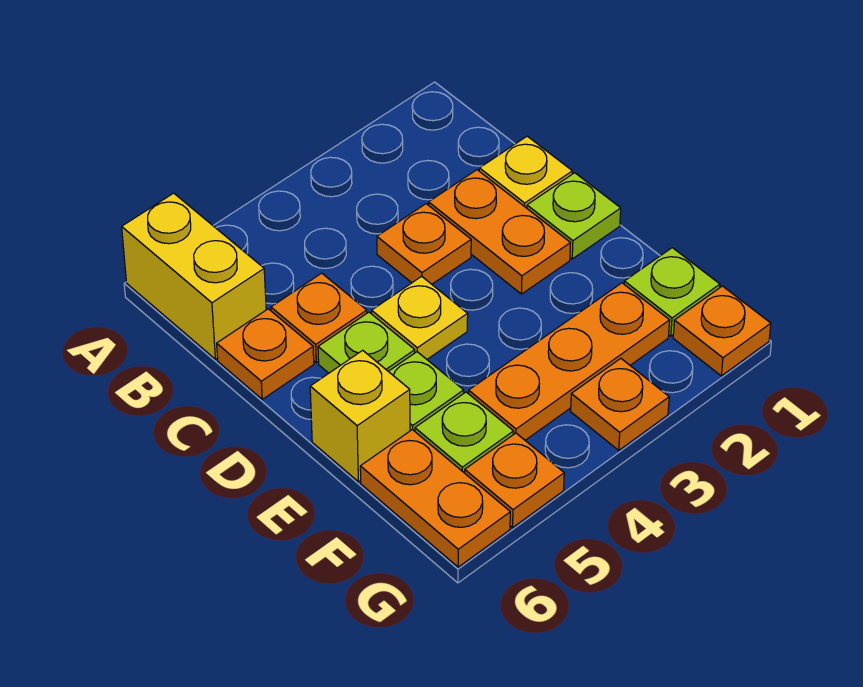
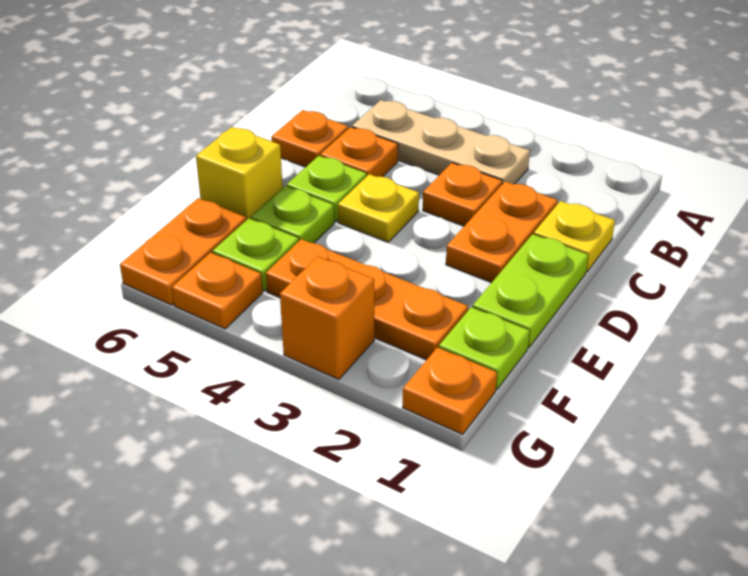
yellow 1x2 brick [122,193,266,359] -> none
none -> tan 1x3 plate [352,100,530,184]
lime 1x1 plate [527,173,621,259] -> lime 1x2 plate [473,234,588,348]
orange 1x1 plate [571,358,669,450] -> orange 1x1 brick [280,256,374,379]

